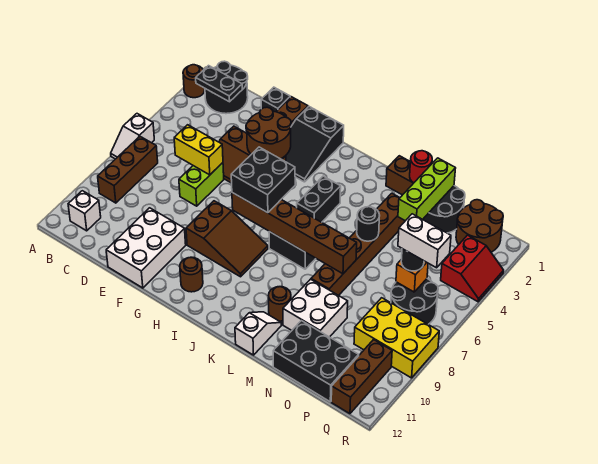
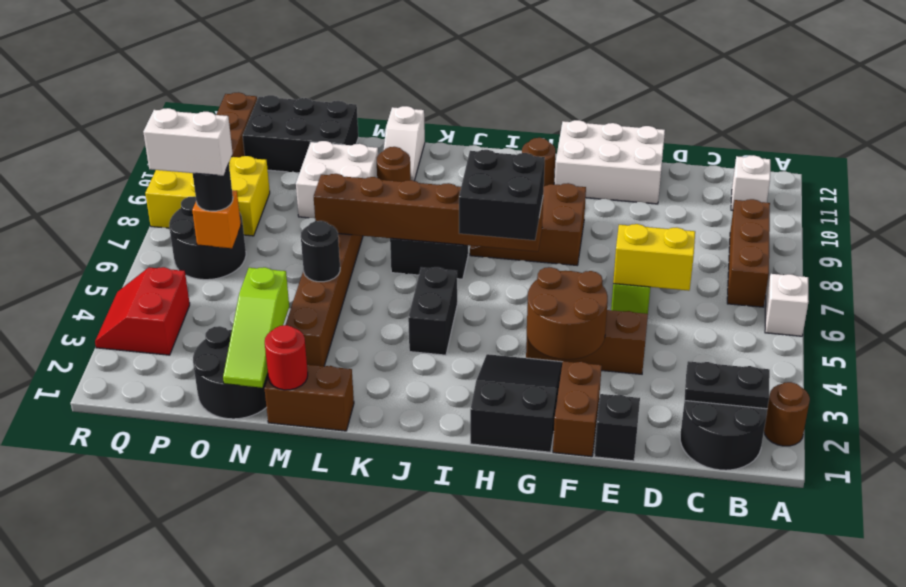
white 2x3 brick [106,208,186,288] -> white 2x3 brick turned to [555,120,665,204]
lime 1x3 brick [398,158,456,221] -> lime 1x3 slope [223,267,289,388]
brown 2x2 round brick [456,200,503,252] -> none

